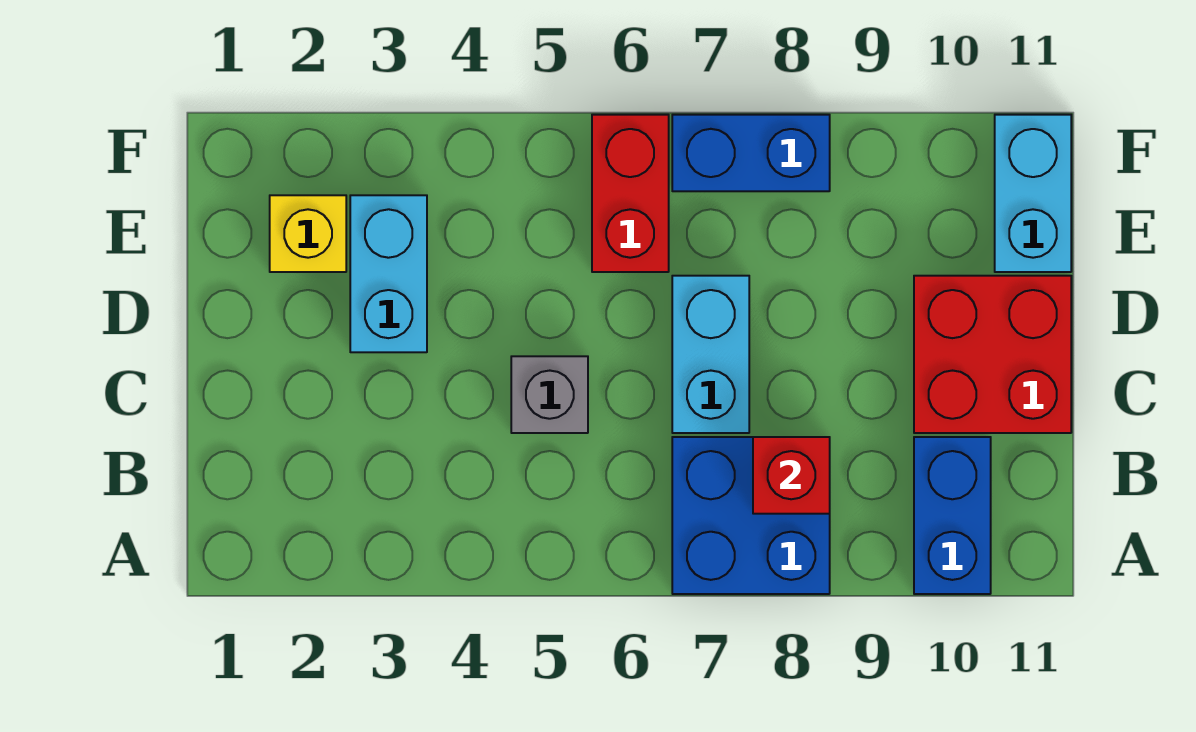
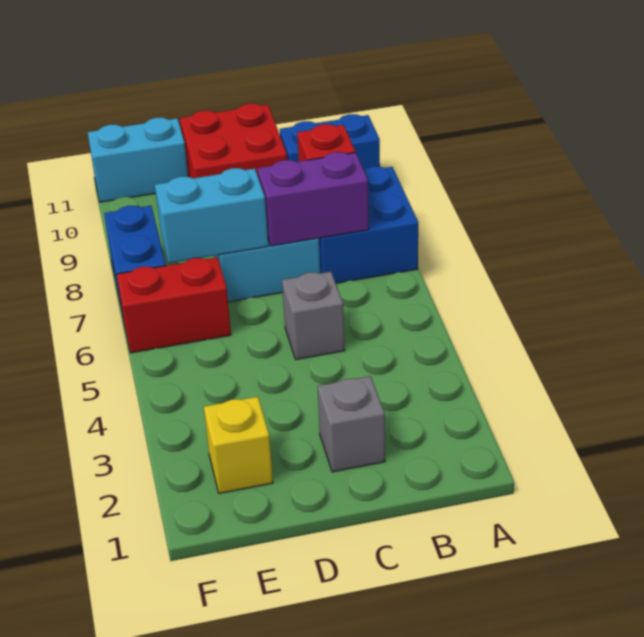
none -> purple 1x2 brick [258,152,369,246]
none -> grey 1x1 brick [318,376,385,472]
cyan 1x2 brick [350,195,427,352] -> cyan 1x2 brick moved to [155,168,268,263]

